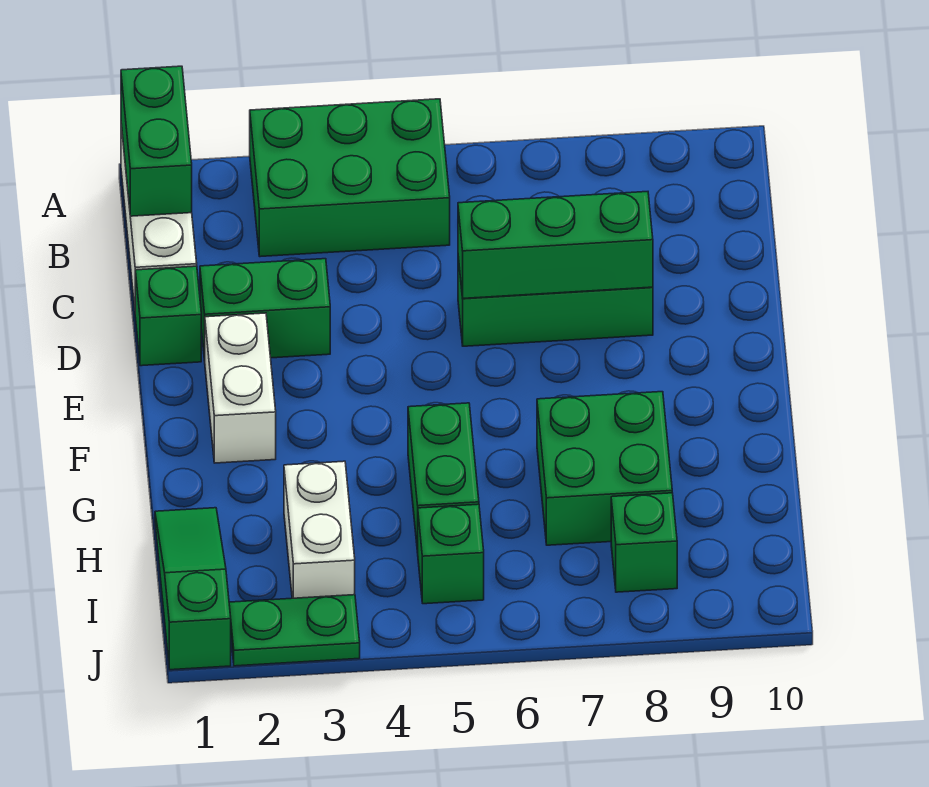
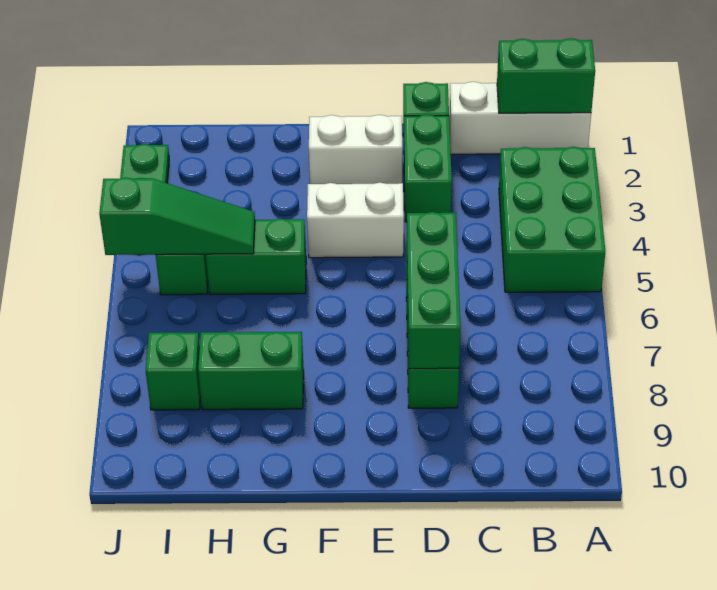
green 2x2 brick [537,392,672,545] -> green 1x2 brick [198,332,304,410]
green 1x3 slope [155,508,231,670] -> green 1x3 slope moved to [99,177,255,255]
white 1x2 brick [284,461,355,598] -> white 1x2 brick moved to [307,183,404,258]

